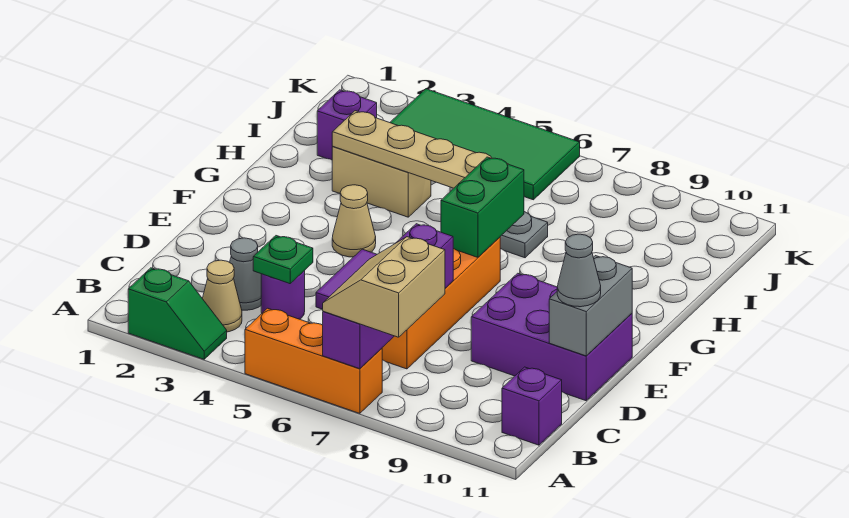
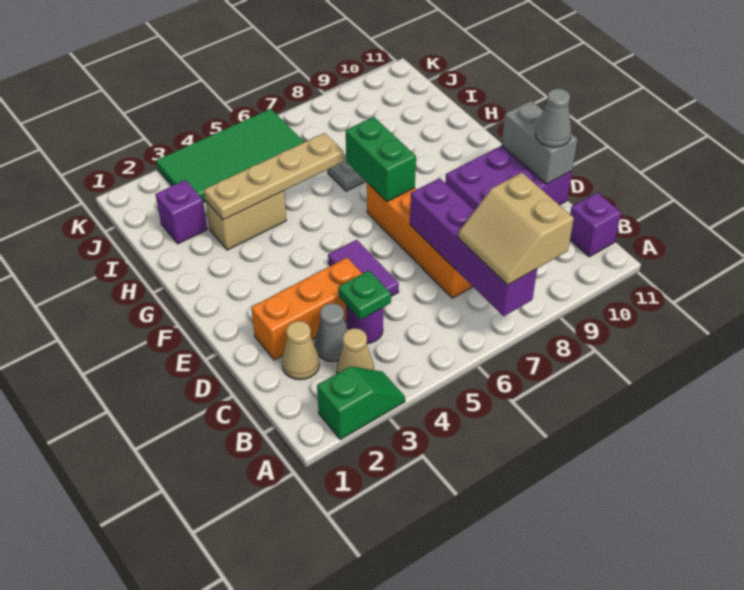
orange 1x3 brick [245,308,382,413] -> orange 1x3 brick moved to [251,258,362,360]
tan 1x1 cone [332,185,376,257] -> tan 1x1 cone moved to [282,321,320,380]

